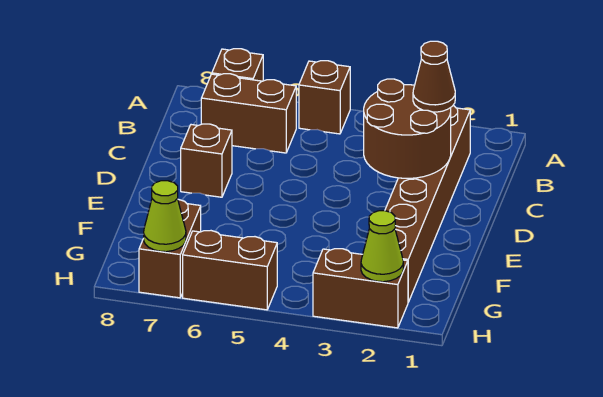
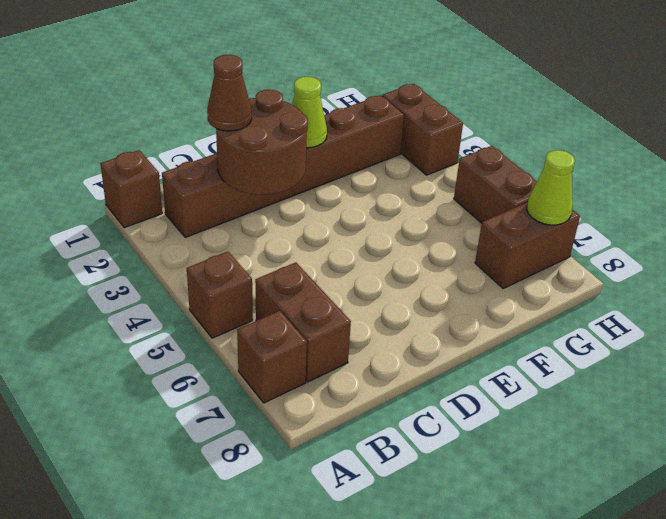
brown 1x1 brick [181,124,232,197] -> brown 1x1 brick moved to [100,150,162,228]
lime 1x1 cone [361,211,403,282] -> lime 1x1 cone moved to [292,77,327,148]

